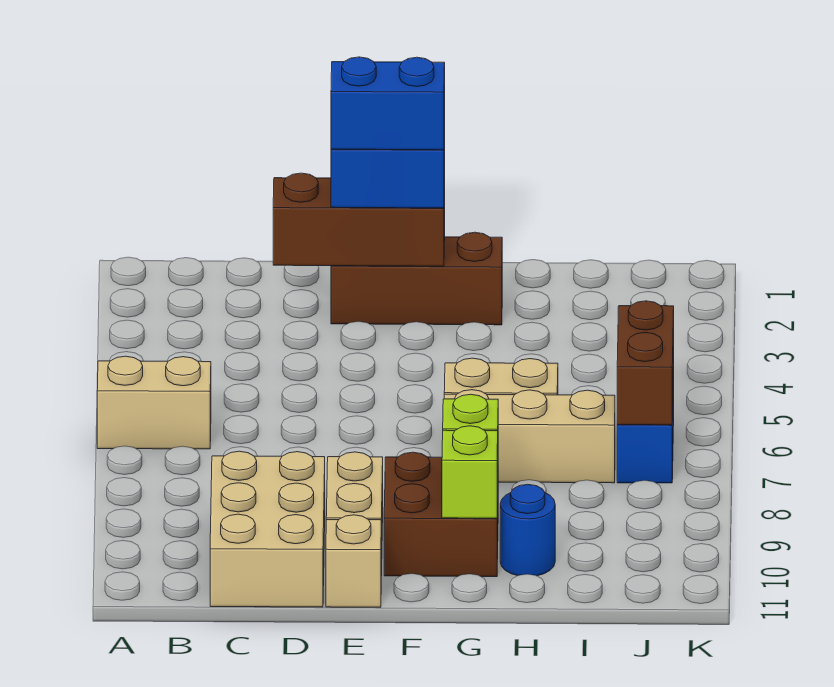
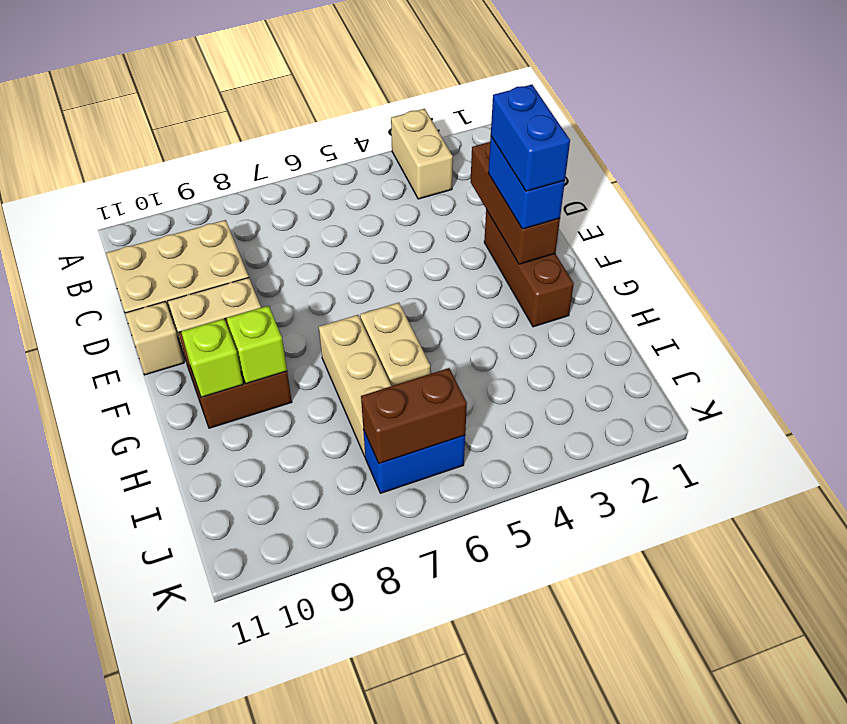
tan 1x2 brick [97,356,211,449] -> tan 1x2 brick moved to [391,109,453,199]
blue 1x1 round brick [500,484,555,576] -> none

